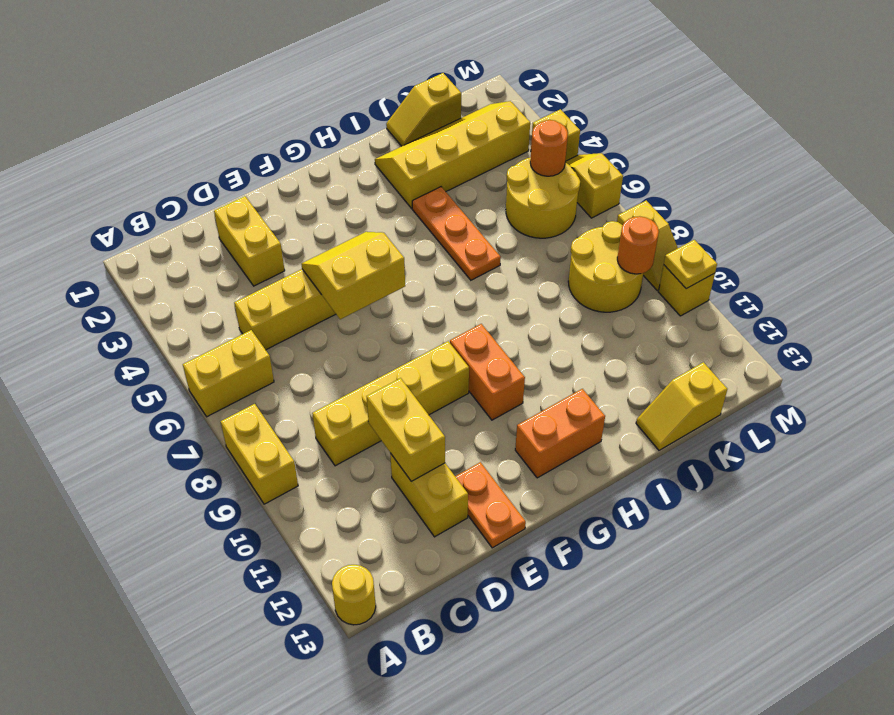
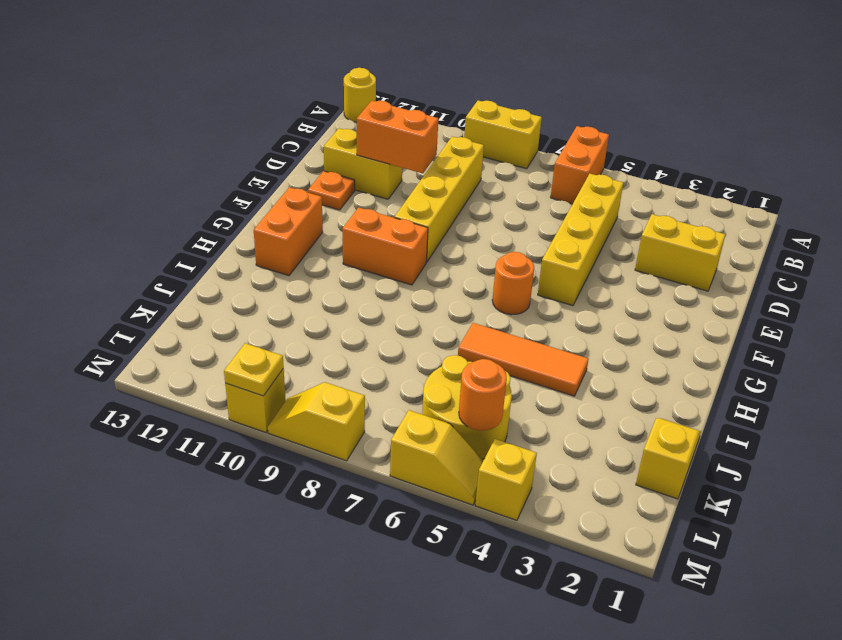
yellow 1x2 brick [183,330,274,417] -> orange 1x2 brick [551,126,609,204]
yellow 1x2 brick [367,378,445,481] -> orange 1x2 brick [357,101,438,173]
yellow 2x2 slope [301,232,405,319] -> none
orange 1x2 plate [455,462,526,548] -> orange 1x1 plate [308,171,355,210]
yellow 2x4 slope [375,101,530,208] -> none
orange 1x3 plate [412,187,501,280] -> orange 1x3 tile [458,323,588,396]
yellow 1x2 slope [636,362,727,450] -> none
yellow 2x2 round brick [568,221,644,312] -> none
orange 1x1 round brick [617,216,659,274] -> orange 1x1 round brick moved to [492,252,534,315]

